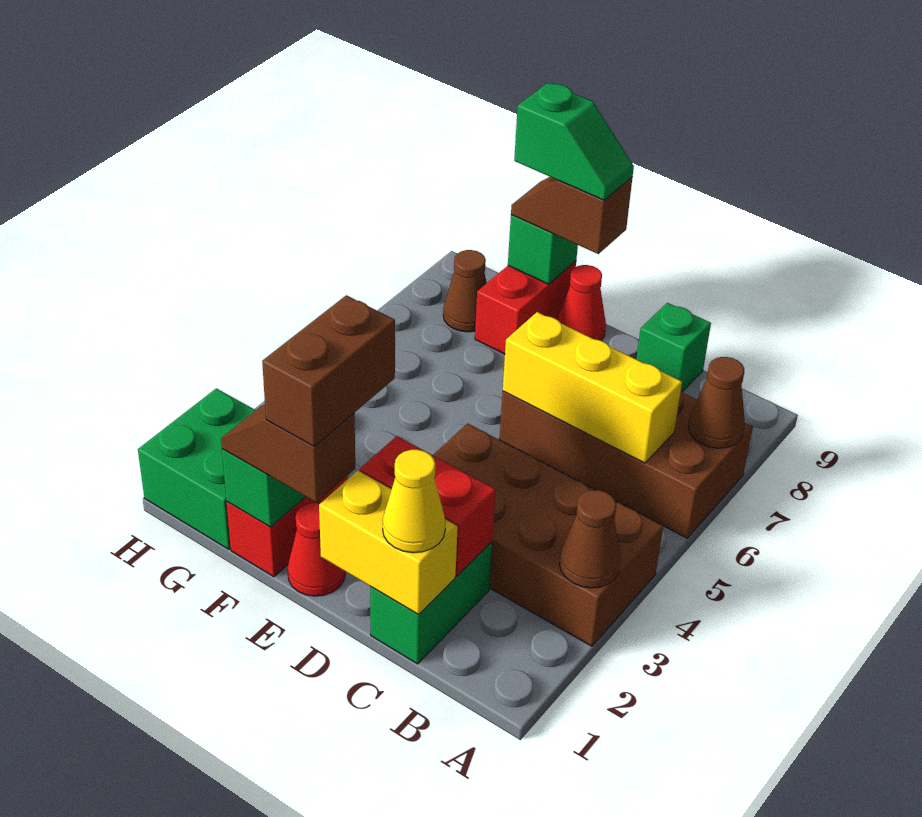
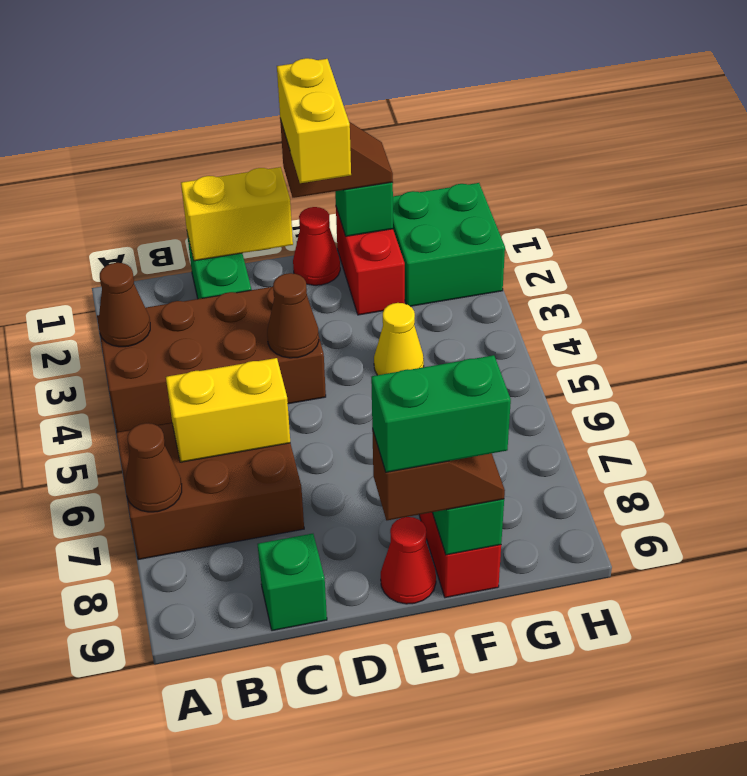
brown 2x4 brick [499,391,753,538] -> brown 2x3 brick [116,423,304,560]
yellow 1x3 brick [503,312,682,463] -> yellow 1x2 brick [166,358,290,462]
yellow 1x1 cone [383,450,446,553] -> yellow 1x1 cone moved to [374,303,424,375]
red 1x2 brick [360,436,496,576] -> none
brown 1x2 brick [262,295,395,446] -> yellow 1x2 brick [277,58,351,183]
green 1x2 slope [514,83,634,200] -> green 1x2 brick [371,355,511,472]
brown 1x1 cone [443,250,487,332] -> brown 1x1 cone moved to [267,273,319,358]

